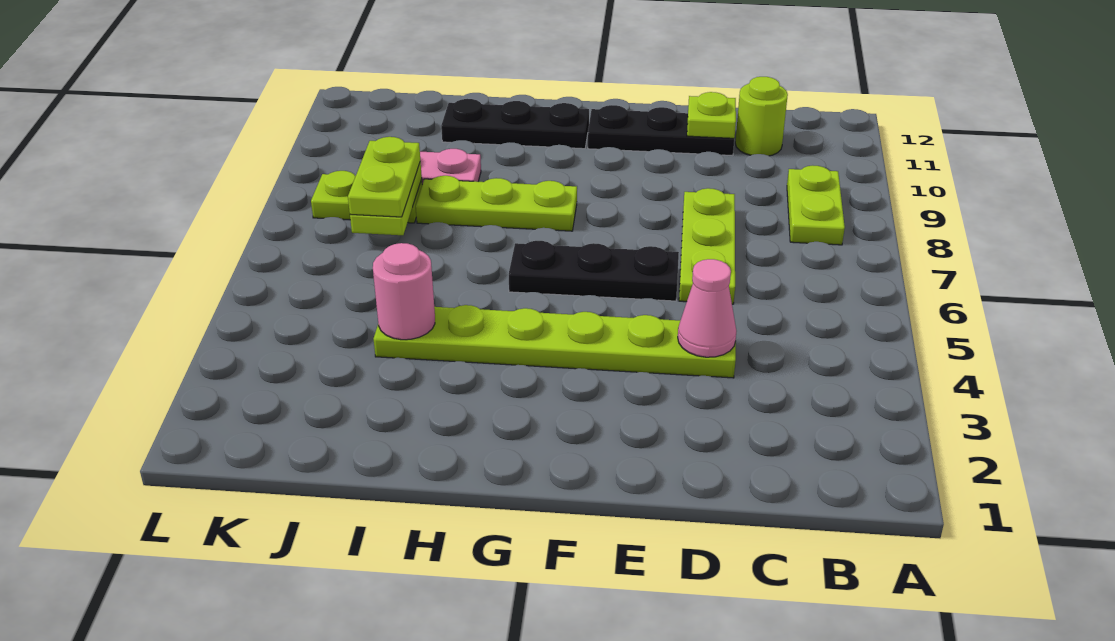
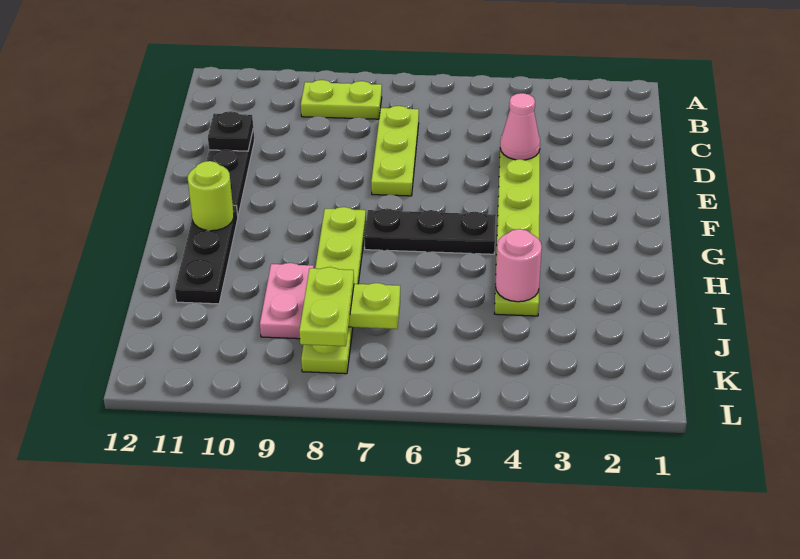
lime 1x1 round brick [735,77,788,156] -> lime 1x1 round brick moved to [188,161,234,231]
lime 1x3 plate [679,188,735,304] -> lime 1x3 plate turned to [371,106,419,196]
lime 1x1 plate [687,92,736,138] -> black 1x1 plate [208,111,253,151]
black 1x3 plate [509,241,679,301] -> black 1x3 plate turned to [364,208,496,254]
lime 1x2 plate [348,137,420,217] -> lime 1x2 plate turned to [299,267,354,346]

